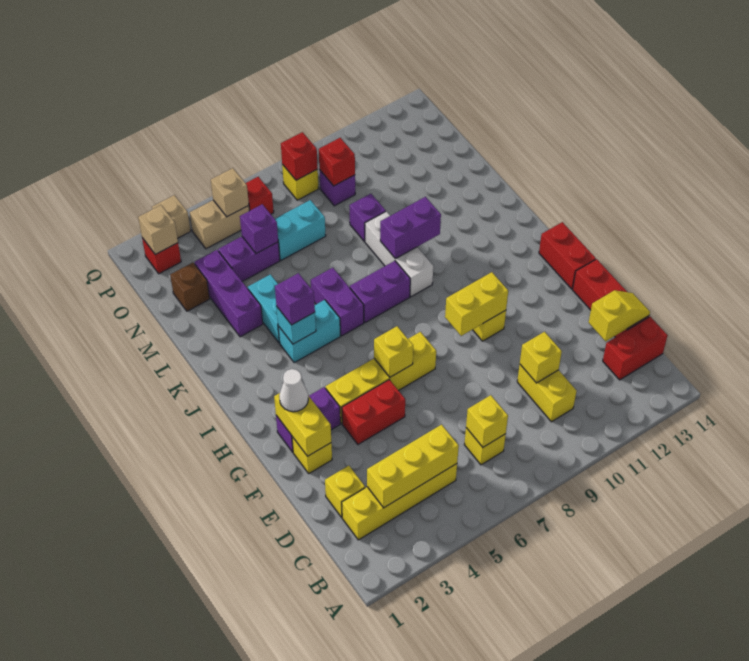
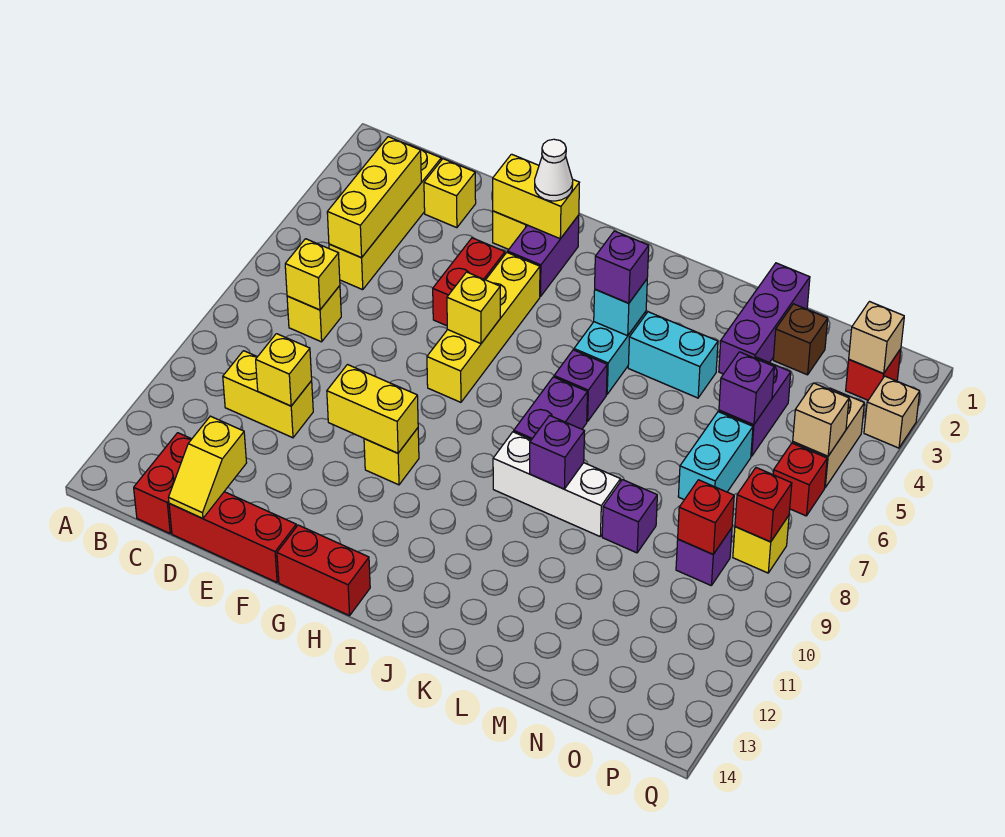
yellow 1x2 brick [445,272,508,336] -> yellow 1x2 brick turned to [327,365,418,453]
purple 1x2 brick [311,268,364,336] -> purple 1x1 brick [554,350,607,421]
purple 1x2 brick [380,197,441,259] -> purple 1x1 brick [530,415,585,489]
purple 1x3 brick [194,250,263,337] -> purple 1x3 brick turned to [719,263,810,374]

